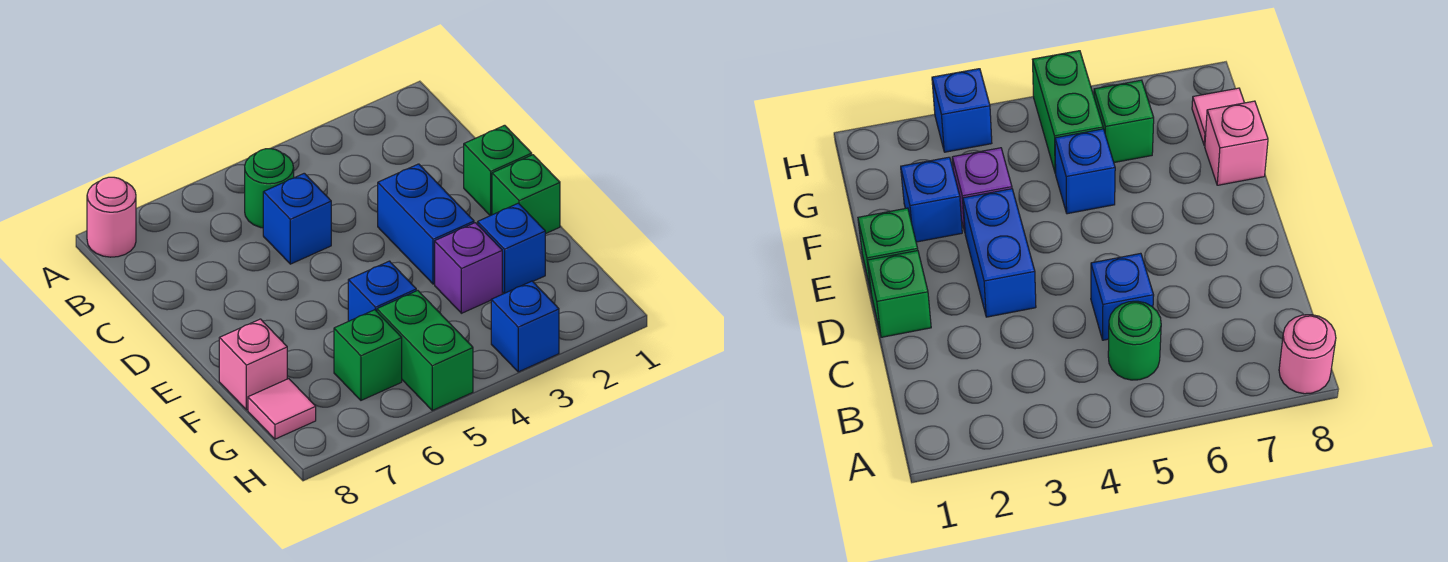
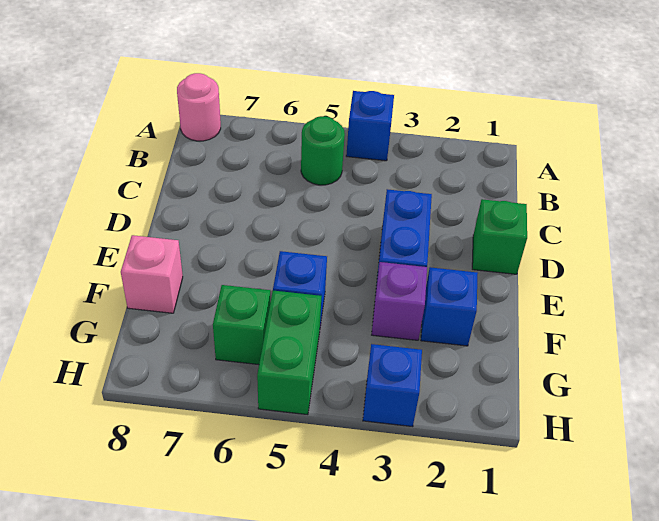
blue 1x1 brick [263,173,331,264] -> blue 1x1 brick moved to [346,91,394,161]
green 1x1 brick [492,155,560,234] -> none
pink 1x1 tile [248,379,316,439] -> none

